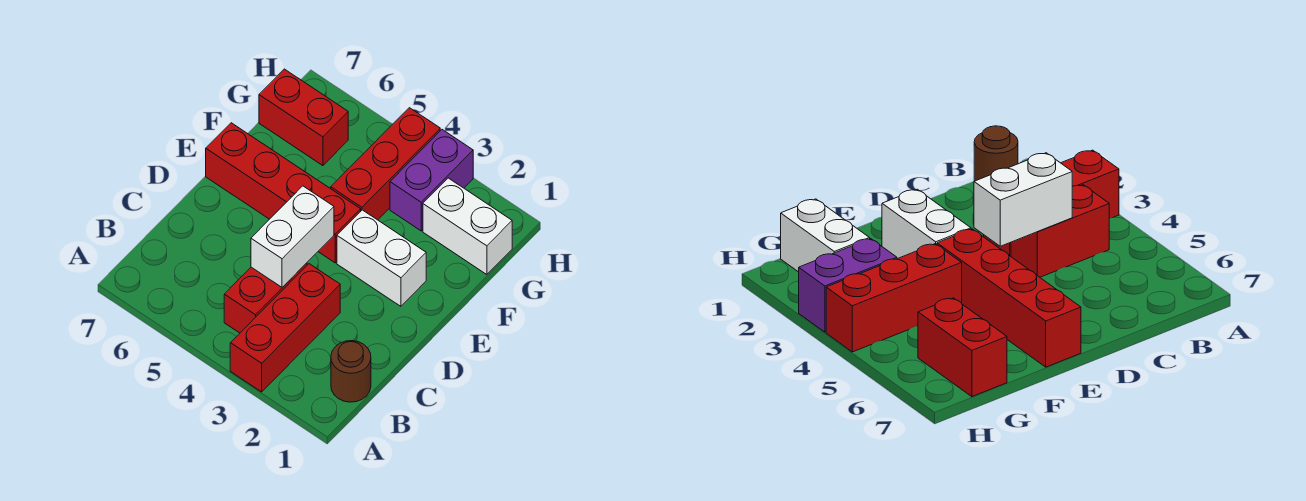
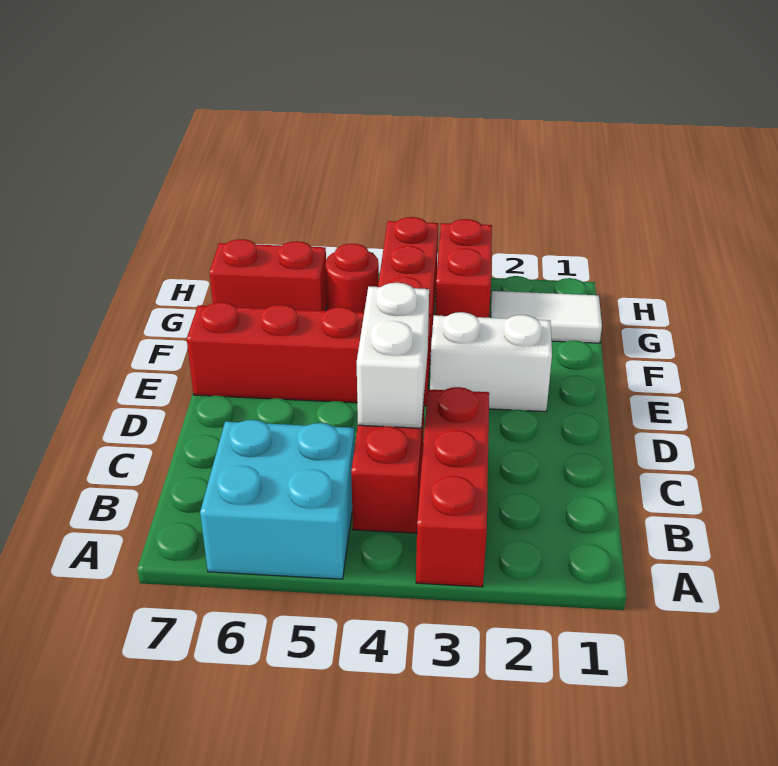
none -> cyan 2x2 brick [200,420,355,579]
brown 1x1 round brick [331,341,371,402] -> none
white 1x2 brick [423,178,512,274] -> white 1x2 tile [491,291,602,343]
purple 1x2 brick [390,130,473,231] -> red 1x2 brick [435,219,492,318]
none -> red 1x1 round brick [325,244,379,312]

